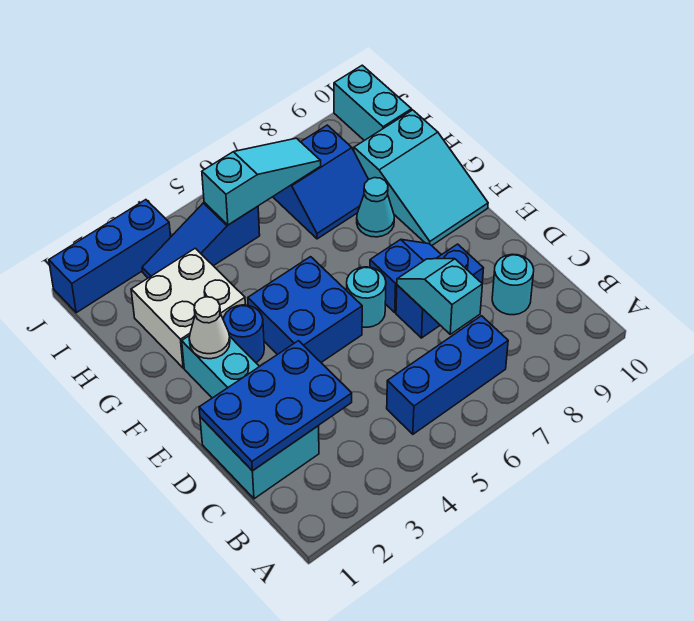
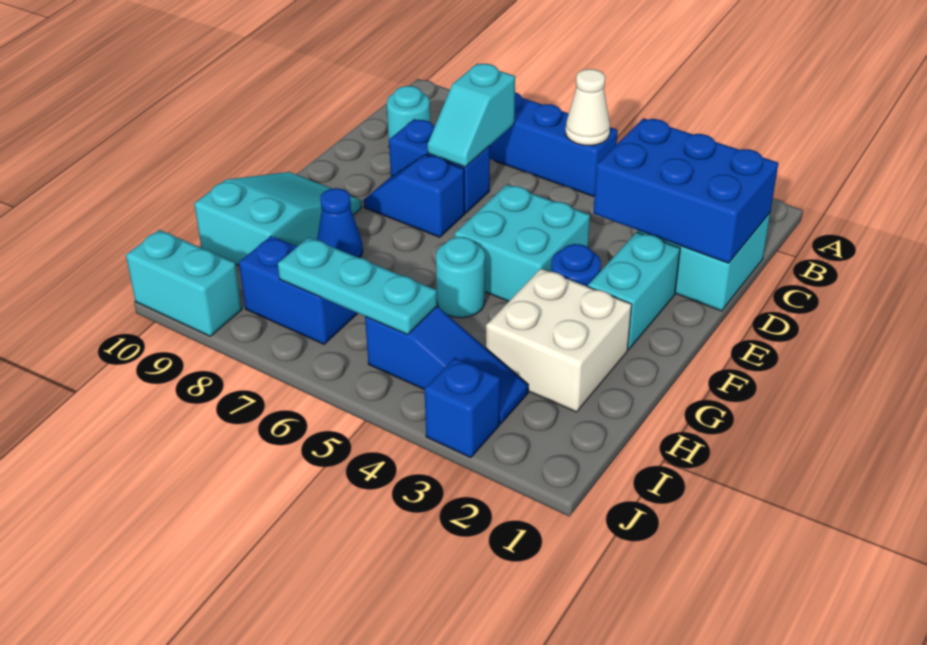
blue 2x3 plate [199,341,352,471] -> blue 2x3 brick [593,118,778,263]
blue 2x2 brick [248,257,362,362] -> cyan 2x2 brick [455,185,590,301]
cyan 1x1 round brick [347,267,386,327] -> cyan 1x1 round brick moved to [436,237,485,318]
white 1x1 cone [189,297,230,359] -> white 1x1 cone moved to [566,69,610,145]
cyan 1x1 cone [357,178,394,237] -> blue 1x1 cone [317,188,363,258]
cyan 1x3 slope [202,138,321,225] -> cyan 1x3 plate [278,237,437,334]
cyan 1x2 brick [334,65,411,141] -> cyan 1x2 brick turned to [126,230,242,336]
blue 1x3 brick [49,200,171,313] -> blue 1x1 brick [424,358,500,458]

